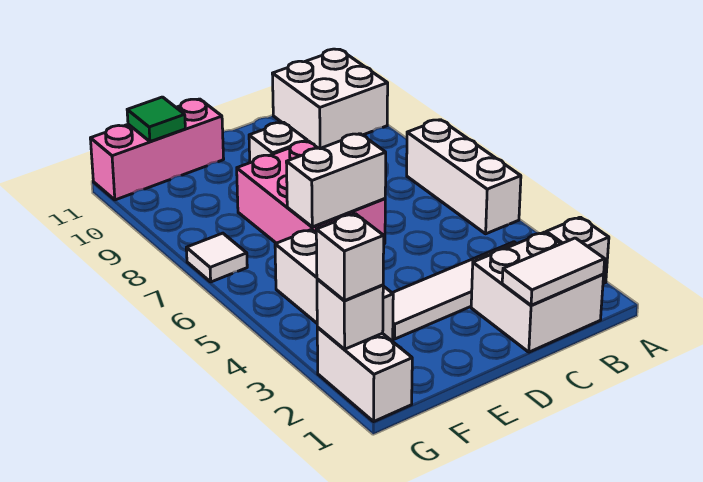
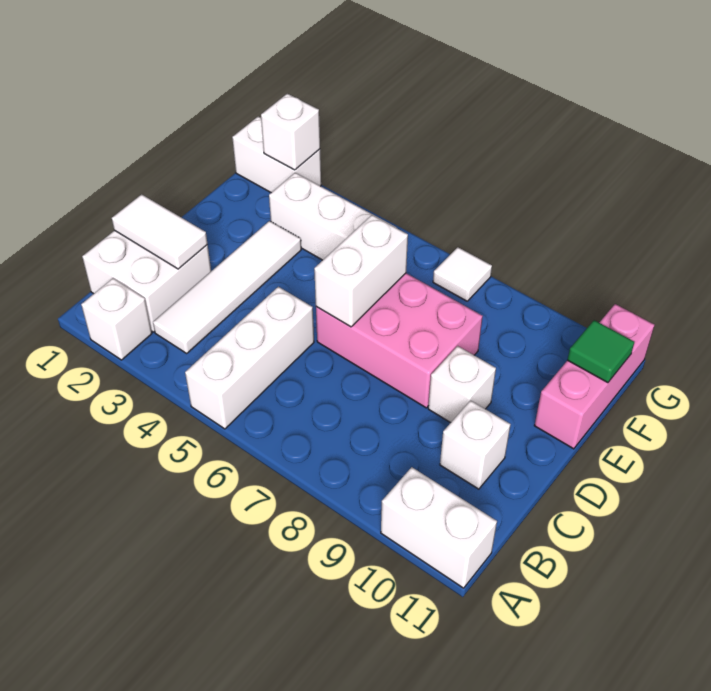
white 1x3 brick [407,120,521,234] -> white 1x3 brick turned to [185,287,314,429]
white 2x2 brick [272,49,388,149] -> white 1x2 brick [381,467,497,588]
white 1x2 tile [502,238,605,305] -> white 1x2 tile turned to [112,194,207,269]
white 1x1 brick [316,214,384,301] -> white 1x1 brick moved to [440,401,511,489]

